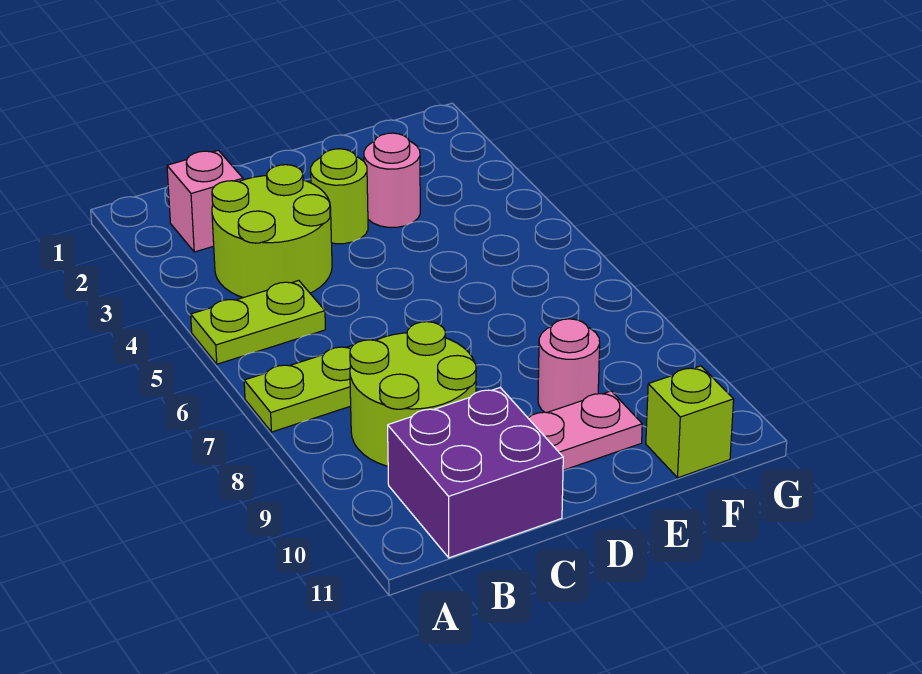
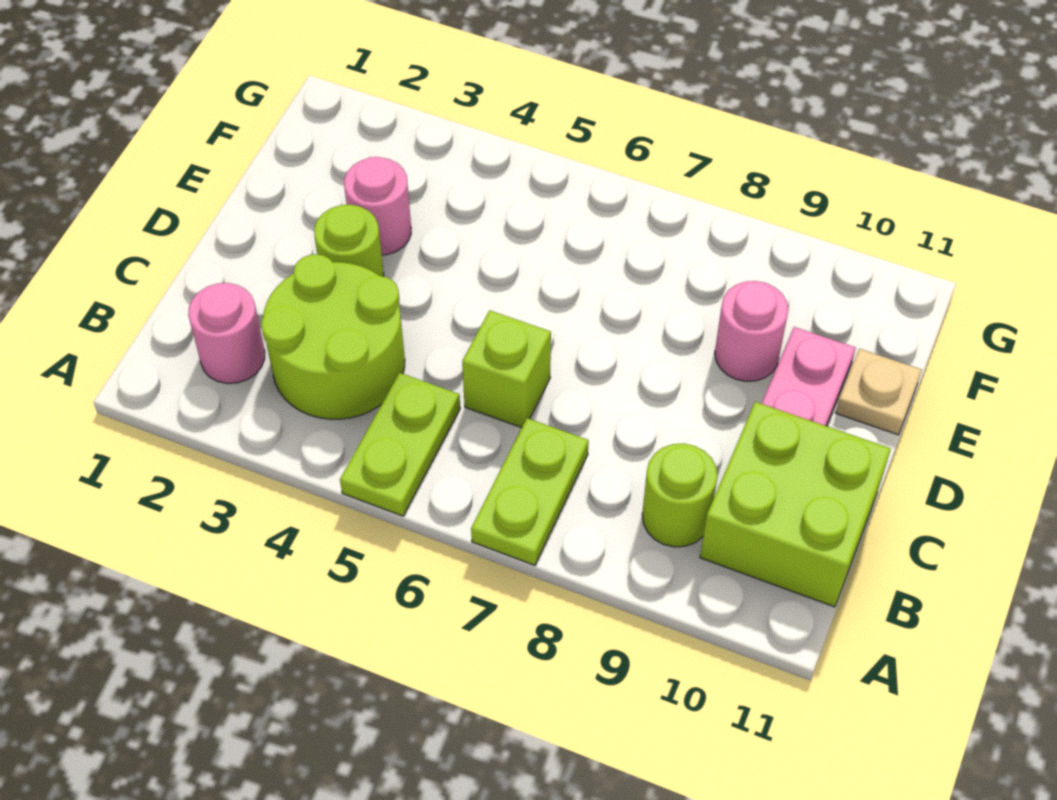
pink 1x1 brick [167,150,243,252] -> pink 1x1 round brick [188,283,265,384]
lime 2x2 round brick [350,322,476,466] -> lime 1x1 round brick [642,443,718,547]
purple 2x2 brick [388,388,563,558] -> lime 2x2 brick [700,402,891,607]
none -> tan 1x1 plate [836,349,922,435]
lime 1x1 brick [646,366,734,478] -> lime 1x1 brick moved to [462,310,551,428]

